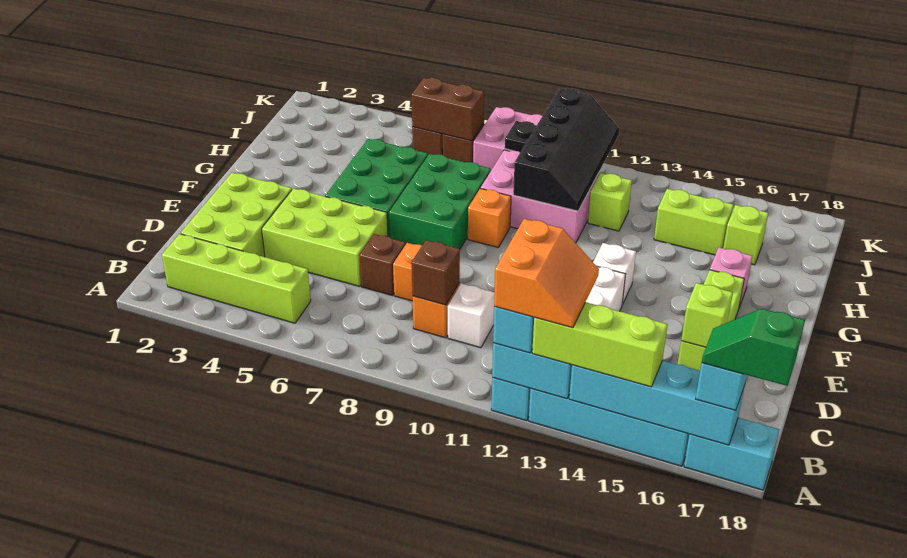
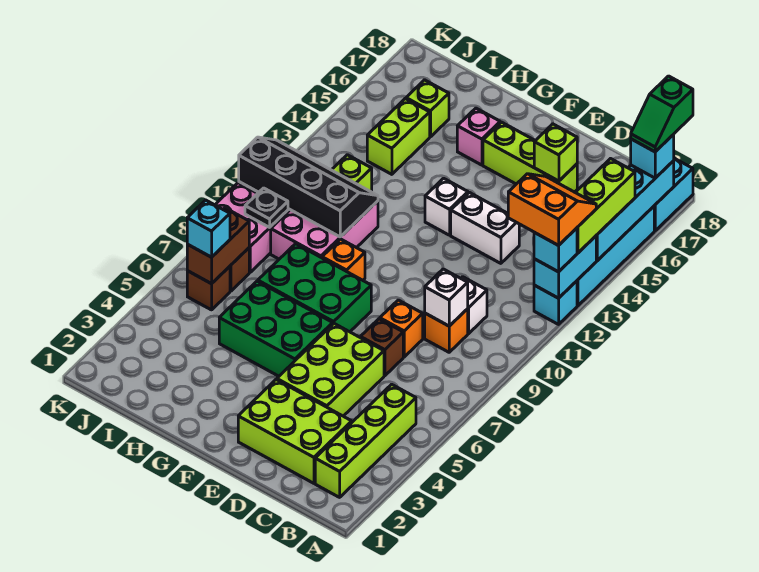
brown 1x1 brick [412,240,460,305] -> white 1x1 brick [425,269,468,326]
none -> cyan 1x1 brick [187,200,230,257]

